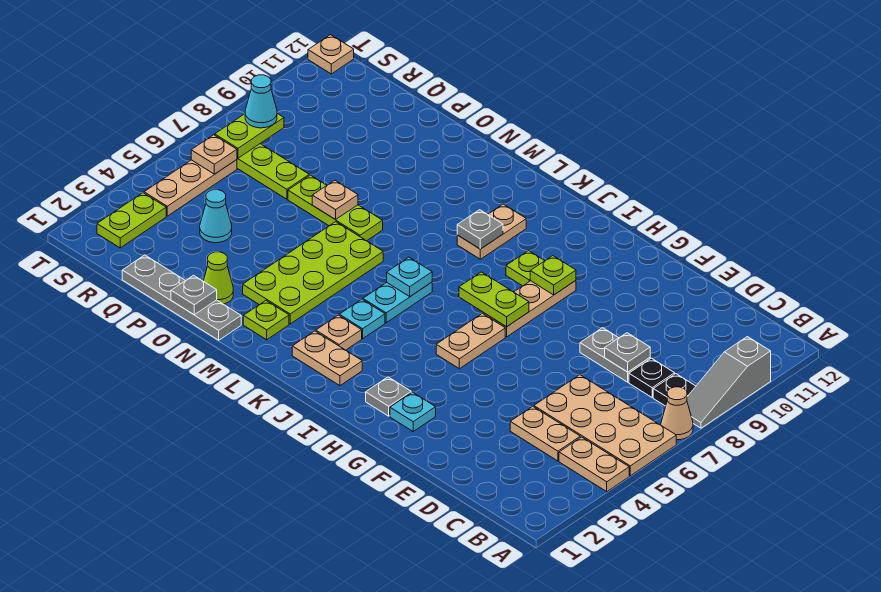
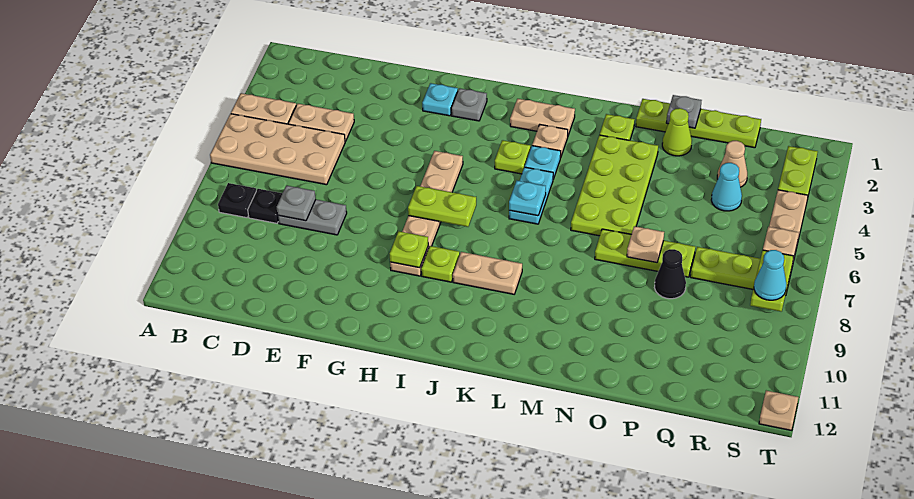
tan 1x1 cone [661,387,693,440] -> tan 1x1 cone moved to [717,141,747,187]
grey 1x3 slope [687,337,771,428] -> none
none -> lime 1x1 plate [495,140,530,174]
tan 1x2 plate [457,204,526,259] -> tan 1x2 plate turned to [453,252,522,294]
grey 1x1 plate [457,210,503,249] -> none
grey 1x4 plate [122,255,241,340] -> lime 1x4 plate [636,99,761,148]
none -> black 1x1 cone [655,249,686,299]

